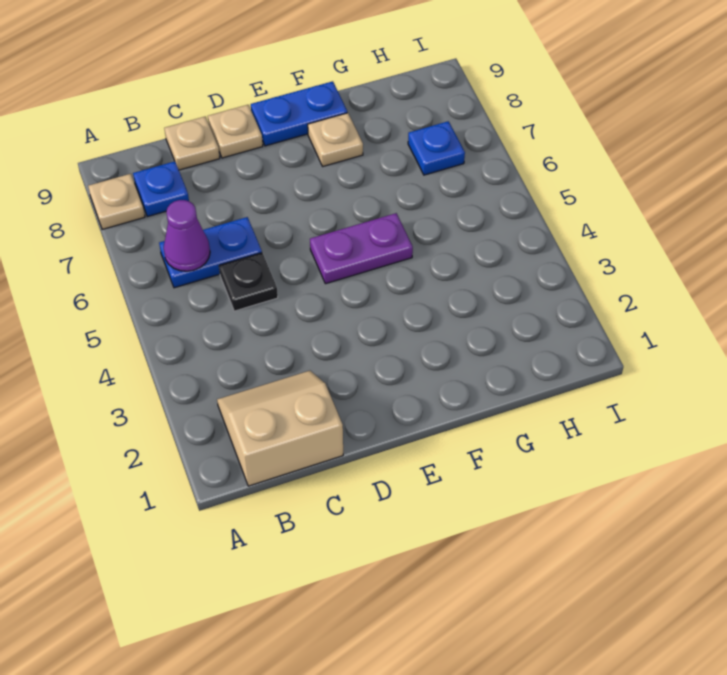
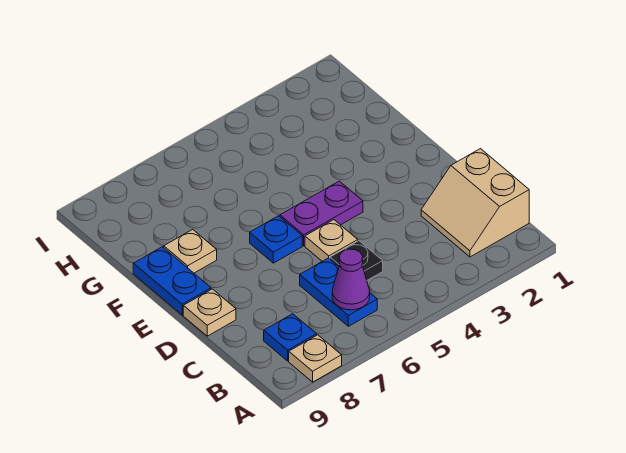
tan 1x1 plate [164,117,220,170] -> tan 1x1 plate moved to [305,220,358,261]
purple 1x2 plate [310,213,413,284] -> purple 1x2 plate turned to [280,181,363,246]
blue 1x1 plate [408,121,465,175] -> blue 1x1 plate moved to [250,216,302,263]

